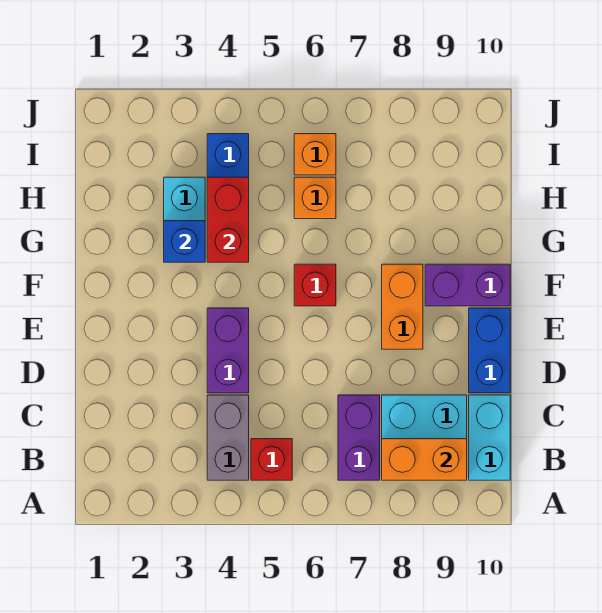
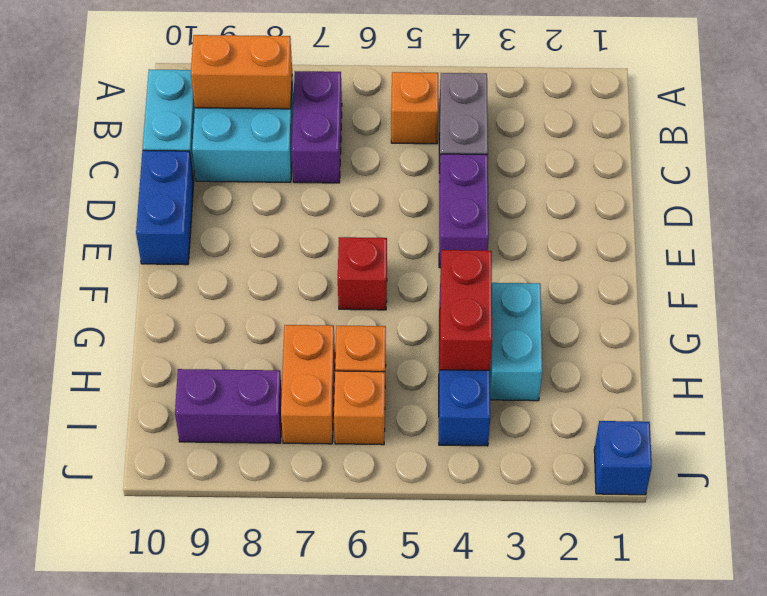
red 1x1 brick [251,439,292,480] -> orange 1x1 brick [391,72,438,144]
orange 1x2 brick [382,264,423,349] -> orange 1x2 brick moved to [281,325,335,444]
purple 1x2 brick [425,264,510,306] -> purple 1x2 brick moved to [175,369,282,443]
blue 1x1 brick [164,221,205,262] -> blue 1x1 brick moved to [594,421,652,495]

